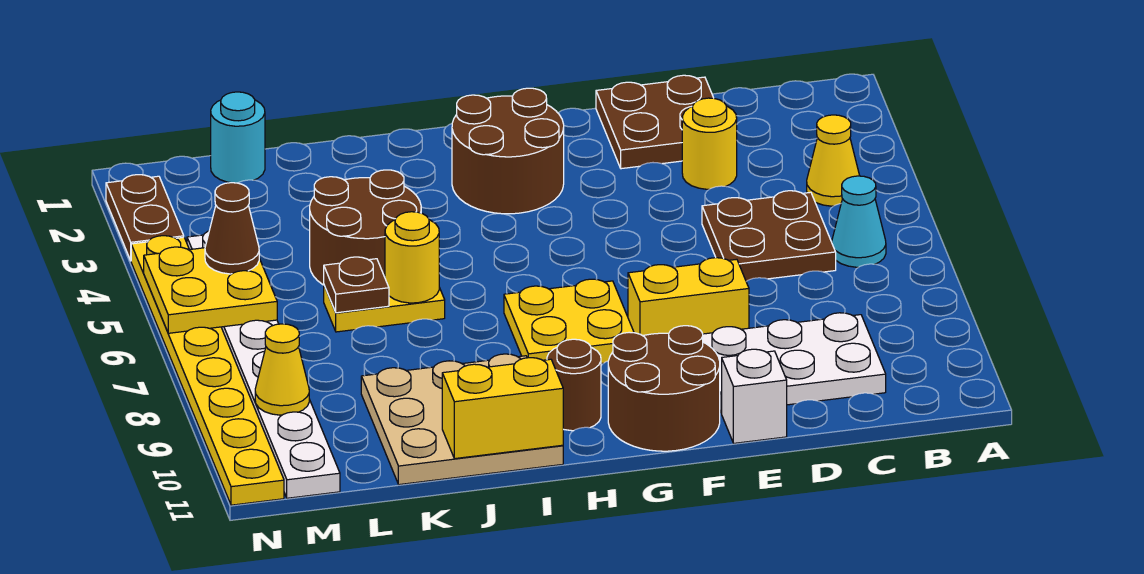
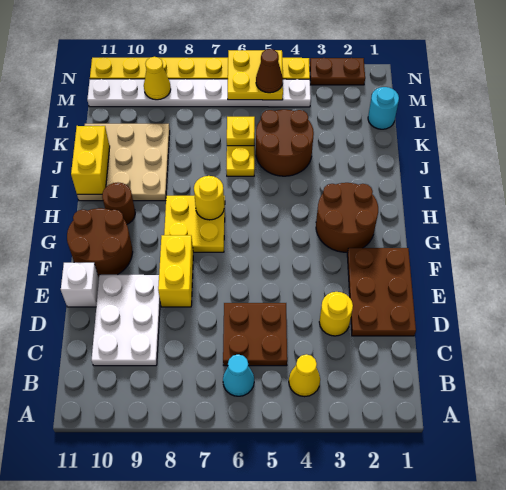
brown 2x2 plate [596,75,713,169] -> brown 2x3 plate [347,248,416,336]
yellow 1x1 round brick [385,212,439,303] -> yellow 1x1 round brick moved to [194,176,224,220]
brown 1x1 plate [324,257,389,313] -> yellow 1x1 plate [227,117,255,146]

